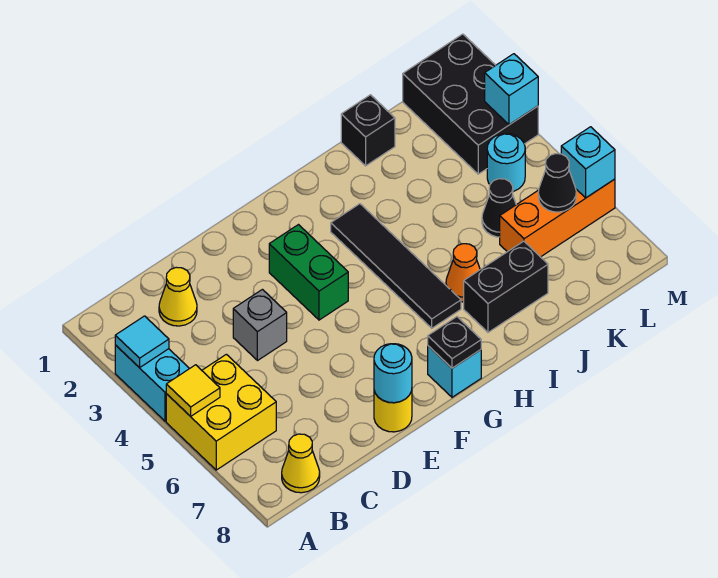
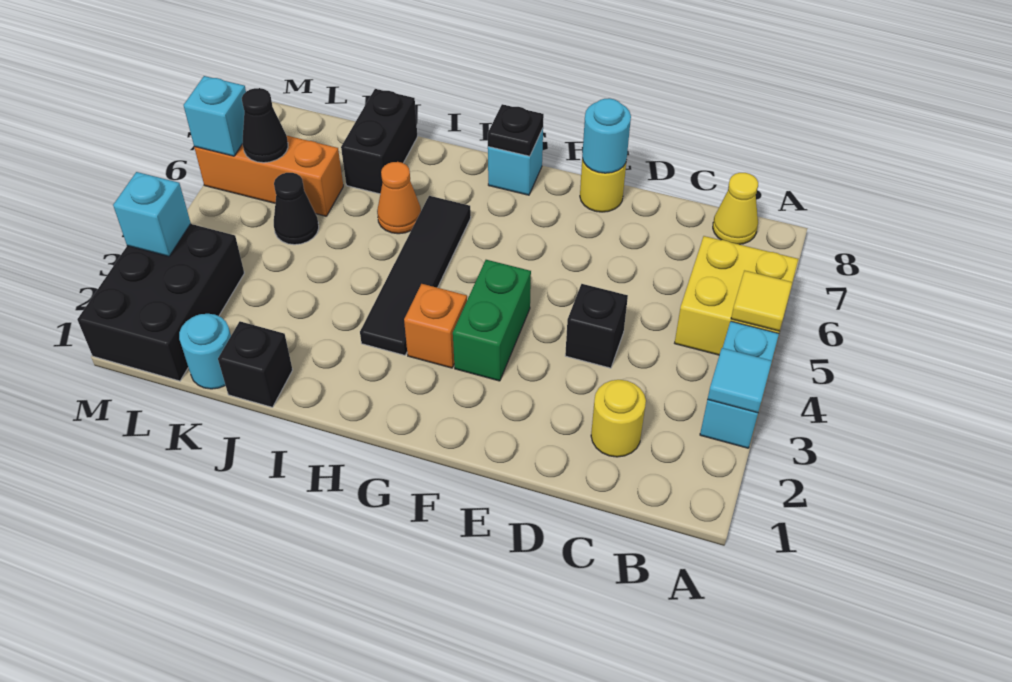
yellow 1x1 cone [159,267,197,326] -> yellow 1x1 round brick [591,380,646,457]
grey 1x1 brick [233,290,287,361] -> black 1x1 brick [565,284,628,368]
none -> orange 1x1 brick [404,284,467,368]
black 1x2 brick [464,241,548,332] -> black 1x2 brick turned to [341,89,417,194]
cyan 1x1 round brick [487,134,525,192] -> cyan 1x1 round brick moved to [179,314,231,389]

